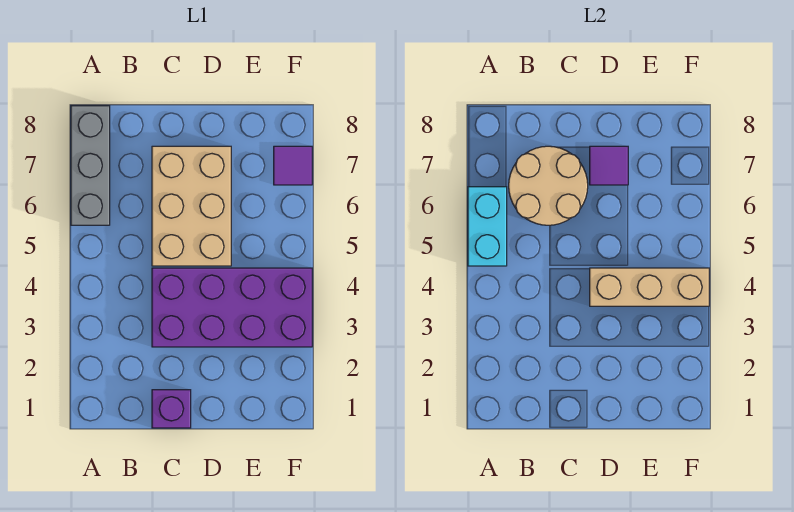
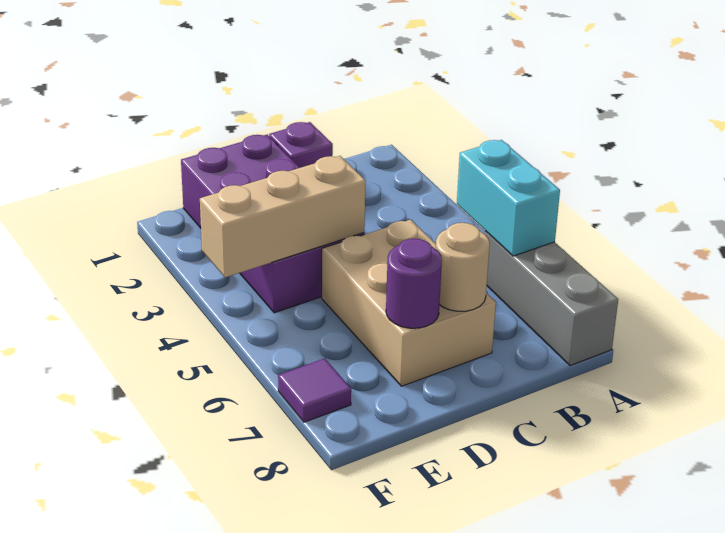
tan 2x2 round brick [509,146,588,225] -> tan 1x1 round brick [436,223,490,311]
purple 2x4 brick [152,268,312,347] -> purple 2x4 brick turned to [181,135,364,313]
purple 1x1 tile [590,146,628,185] -> purple 1x1 round brick [386,239,442,328]

